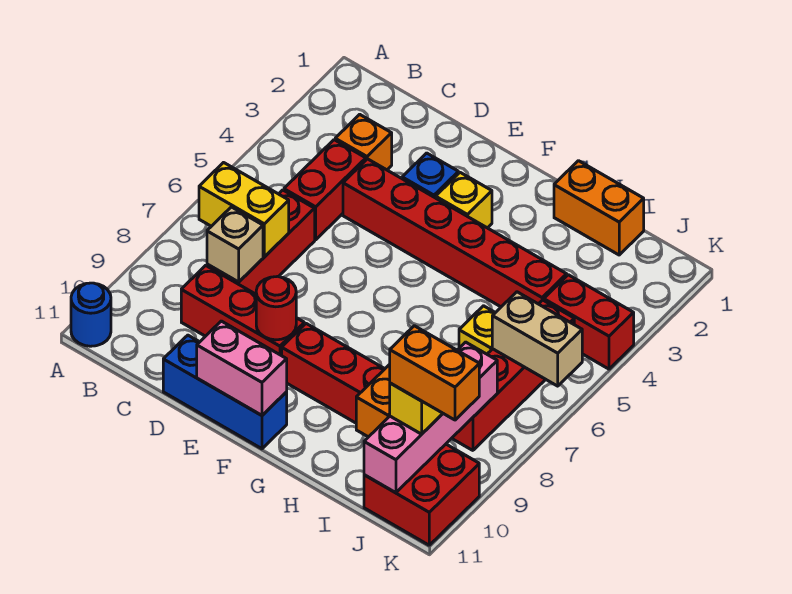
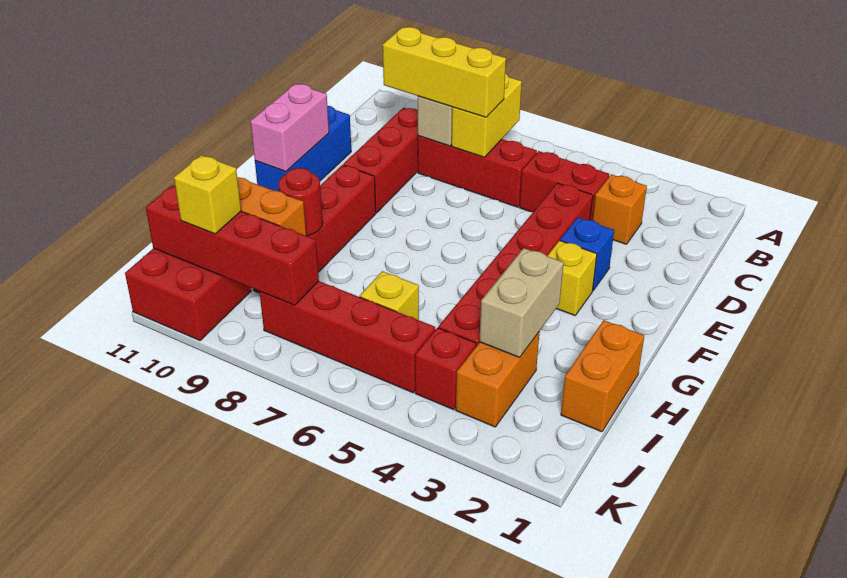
blue 1x1 round brick [71,283,111,346] -> none
none -> yellow 1x3 brick [383,27,506,117]
red 1x1 round brick [256,276,296,340] -> red 1x1 round brick moved to [278,168,323,236]
red 1x2 brick [544,275,634,369] -> red 1x1 brick [415,328,476,410]
tan 1x2 brick [492,292,582,386] -> tan 1x2 brick moved to [480,248,564,357]
pink 1x4 brick [364,342,497,493] -> red 1x4 brick [146,185,319,305]
orange 1x2 brick [390,326,479,420] -> orange 1x2 brick moved to [456,331,540,427]

